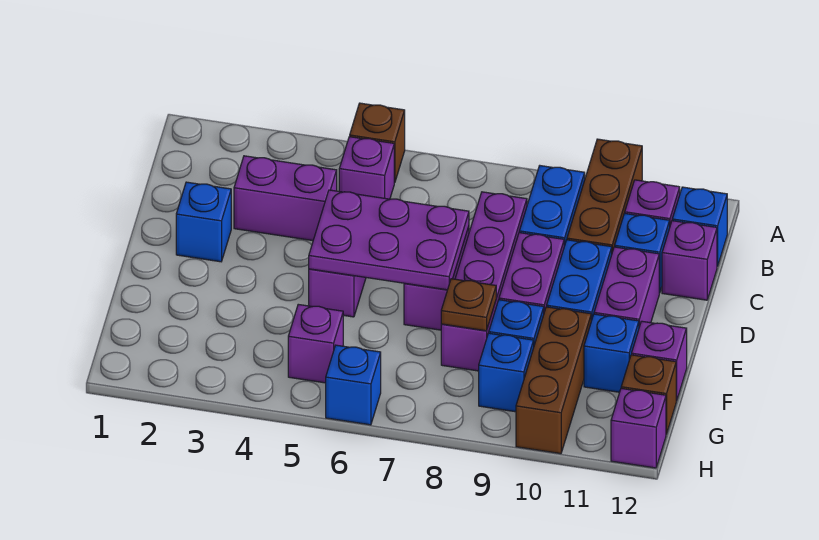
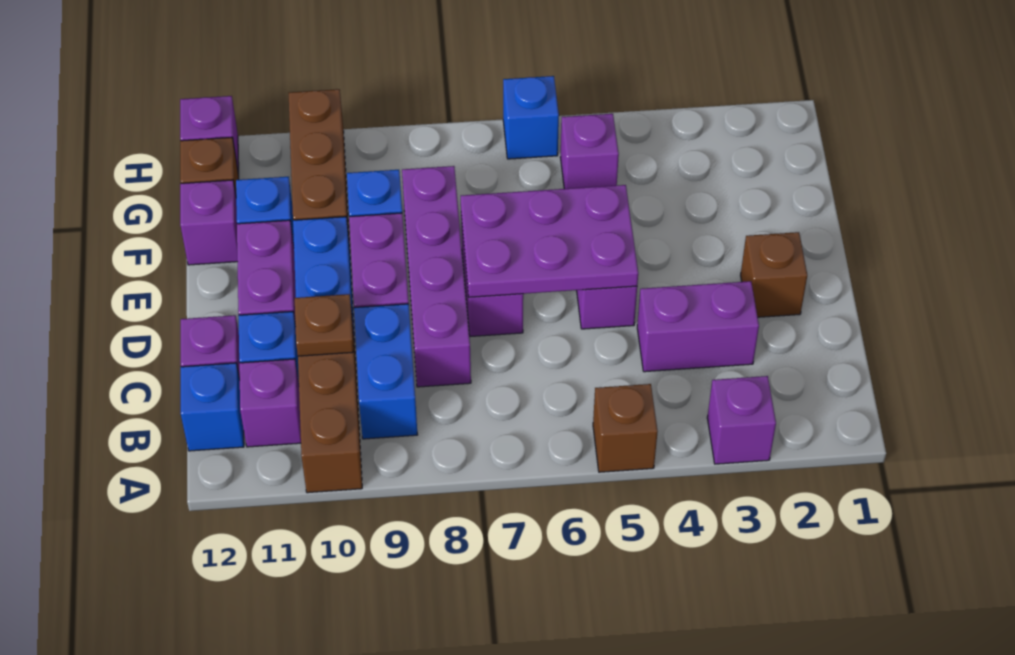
purple 1x1 brick [339,137,394,199] -> purple 1x1 brick moved to [707,376,776,464]
blue 1x1 brick [176,182,231,262] -> brown 1x1 brick [741,232,807,317]
brown 1x1 plate [441,279,496,331] -> brown 1x1 plate moved to [295,294,353,356]
blue 1x1 brick [479,333,534,412] -> none

